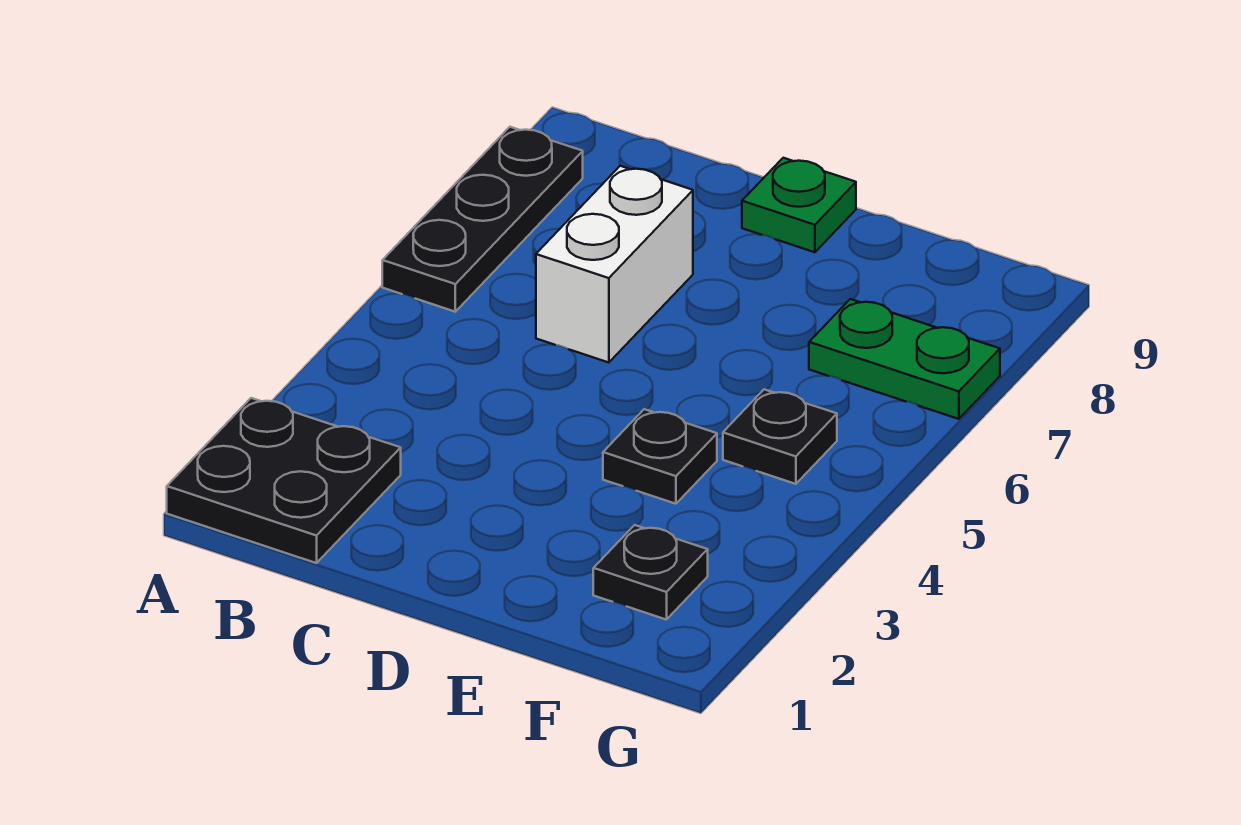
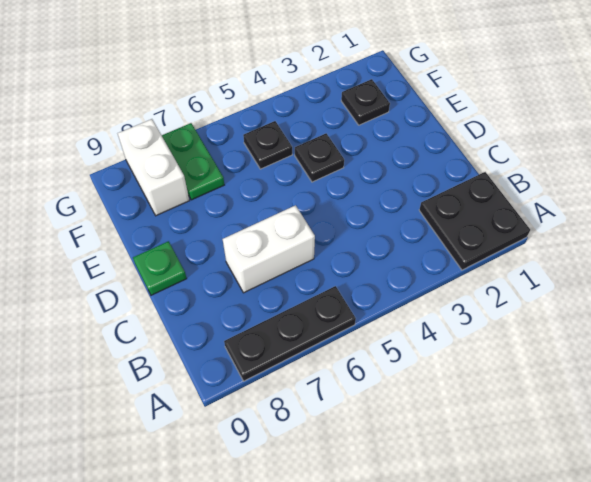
none -> white 1x2 brick [118,119,190,216]

